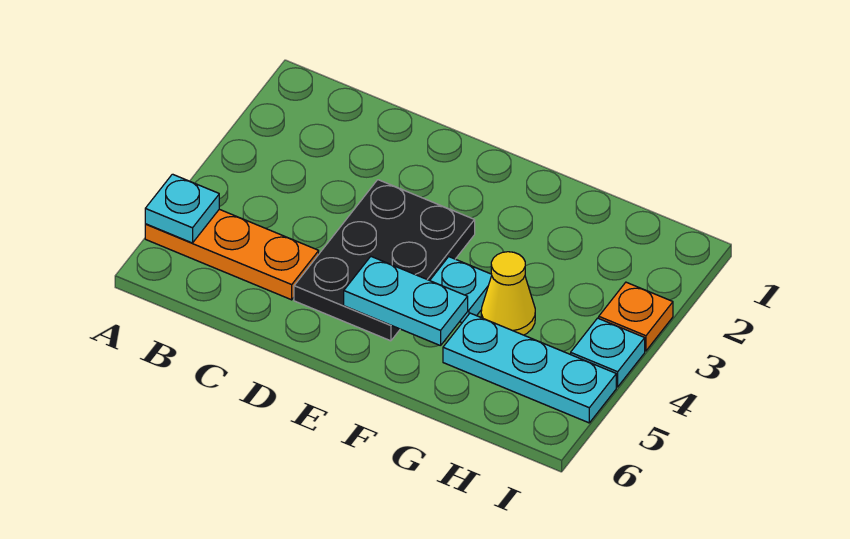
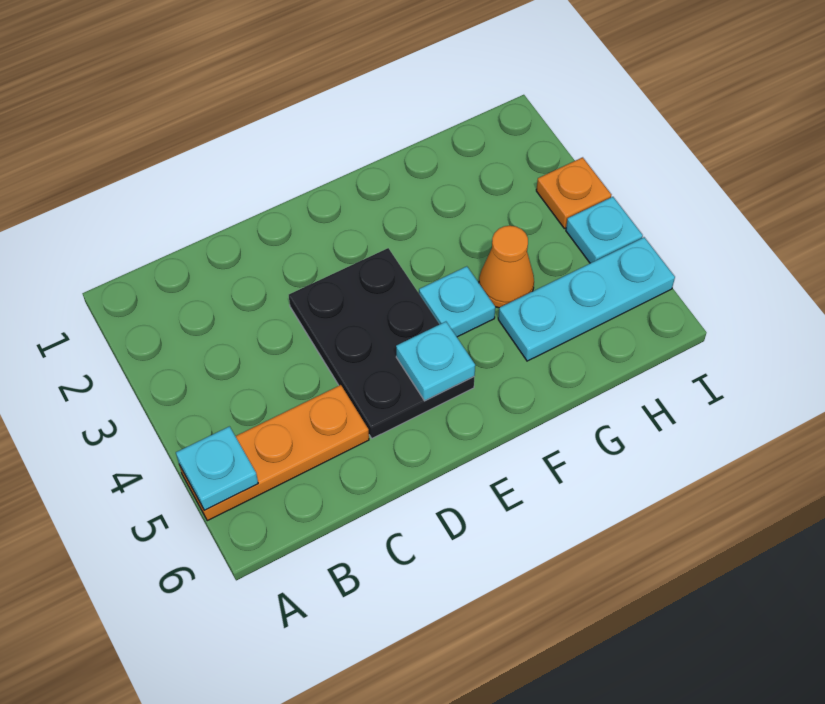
cyan 1x2 plate [344,257,468,346] -> cyan 1x1 plate [396,322,475,401]
yellow 1x1 cone [481,252,535,335] -> orange 1x1 cone [479,226,534,308]

